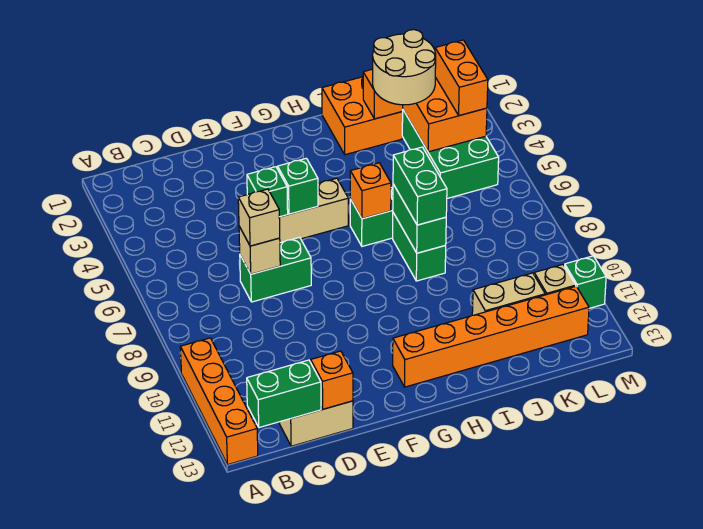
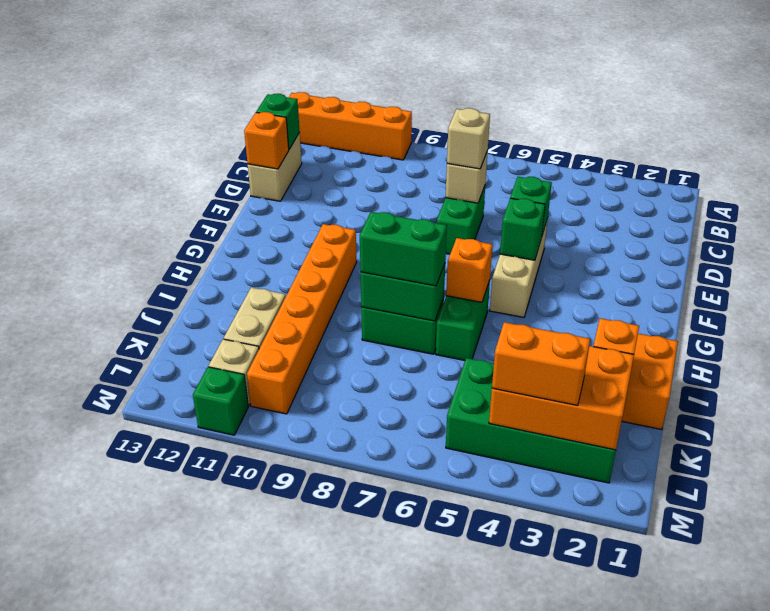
green 1x2 brick [247,360,321,428] -> green 1x1 brick [256,94,300,149]
orange 1x6 brick [393,286,589,387] -> orange 1x6 brick moved to [247,224,357,414]
tan 2x2 round brick [373,30,436,105] -> none

